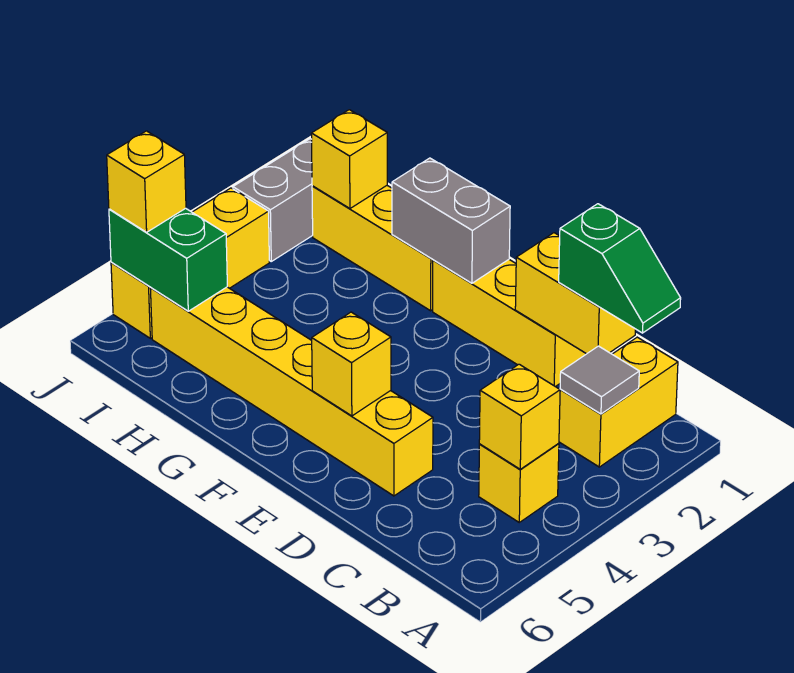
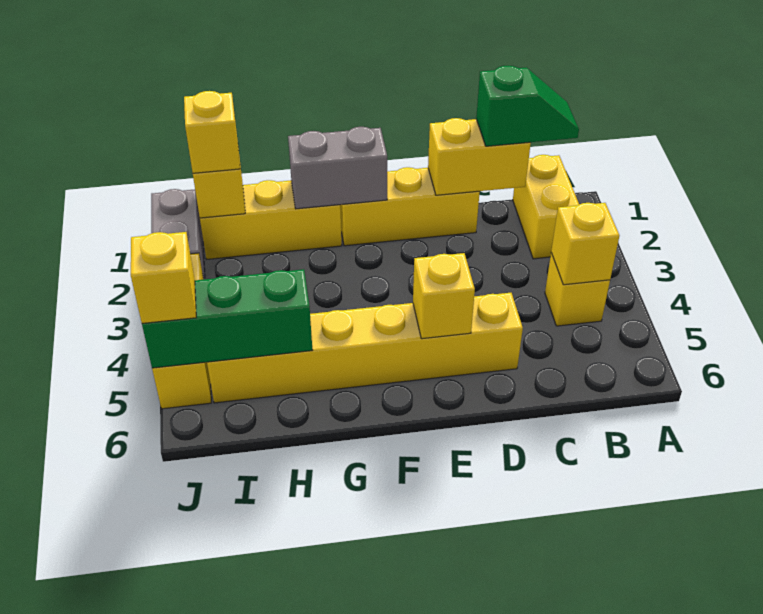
grey 1x1 tile [560,346,639,414] -> none
none -> yellow 1x1 brick [184,91,240,173]
green 1x2 brick [109,208,227,311] -> green 1x3 brick [142,269,312,368]

